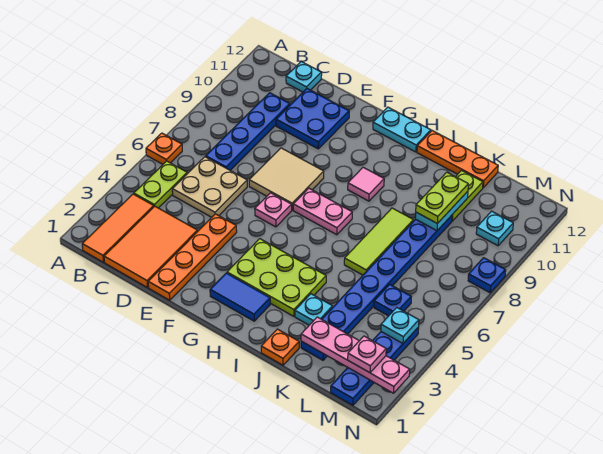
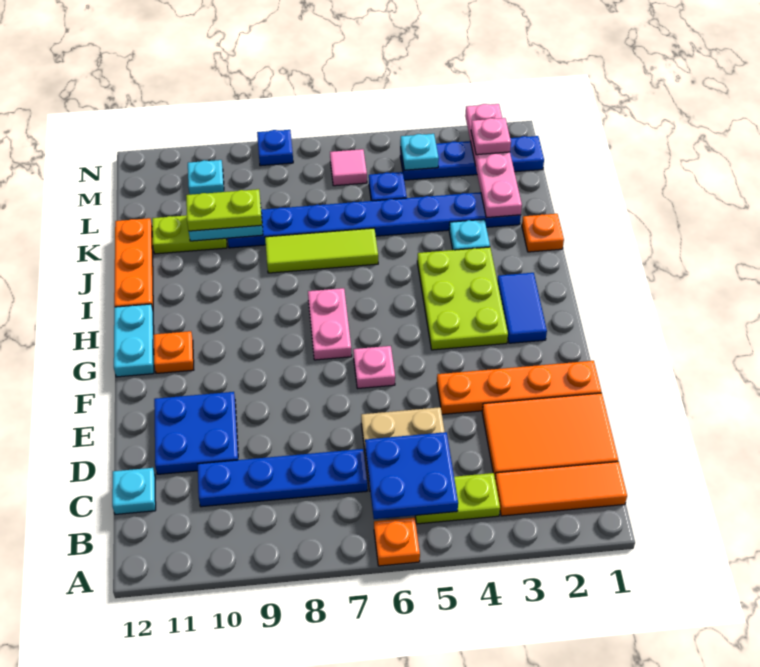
none -> blue 2x2 plate [365,432,458,519]
tan 2x2 tile [249,148,324,210] -> none
none -> orange 1x1 plate [154,331,194,373]
pink 1x1 tile [348,167,384,201] -> pink 1x1 tile moved to [330,149,367,186]

